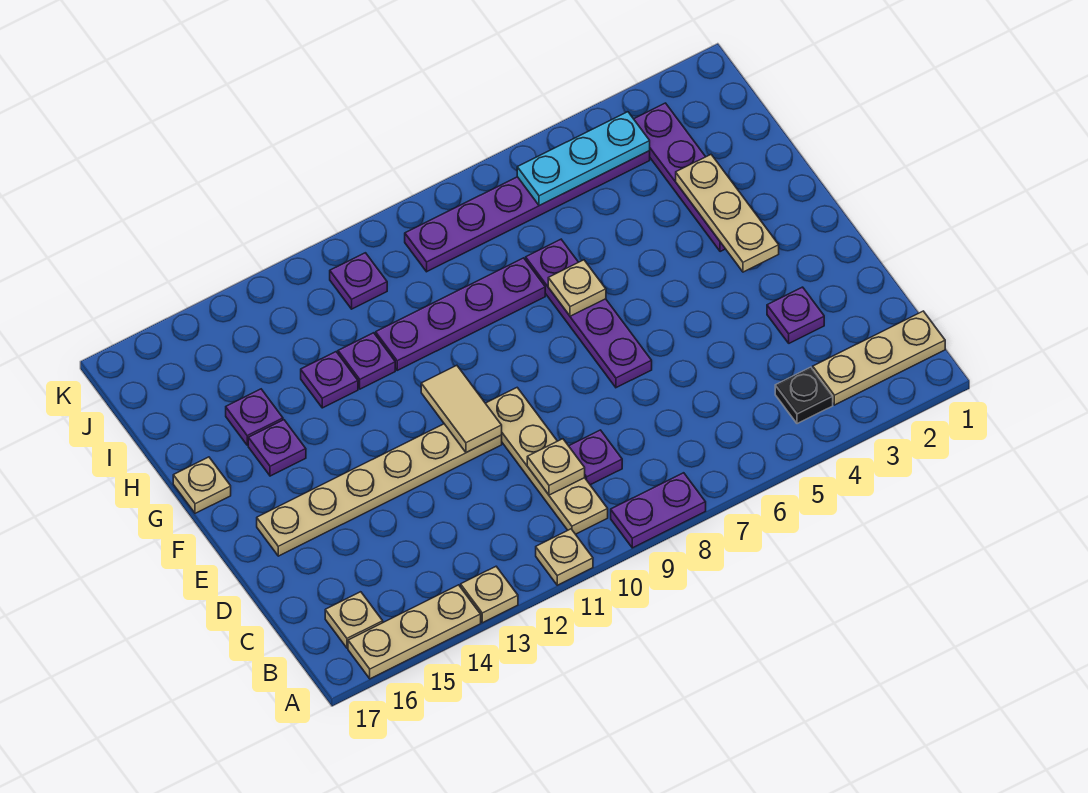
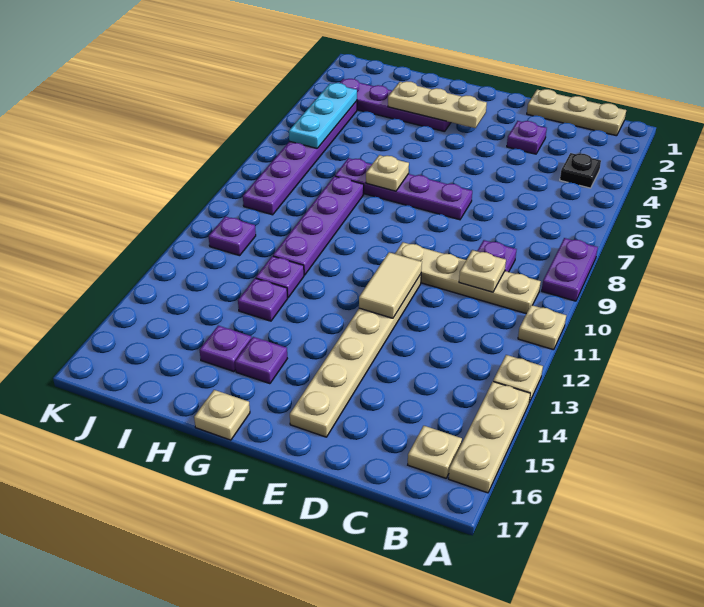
tan 1x3 plate [813,311,945,405] -> tan 1x3 plate turned to [527,89,626,136]
tan 1x2 tile [421,365,502,453] -> tan 1x2 tile turned to [359,252,422,318]

